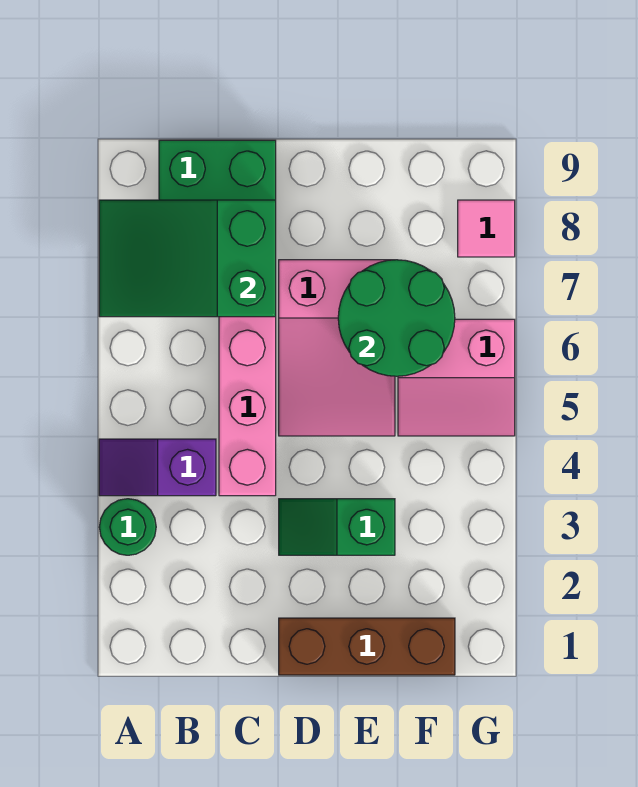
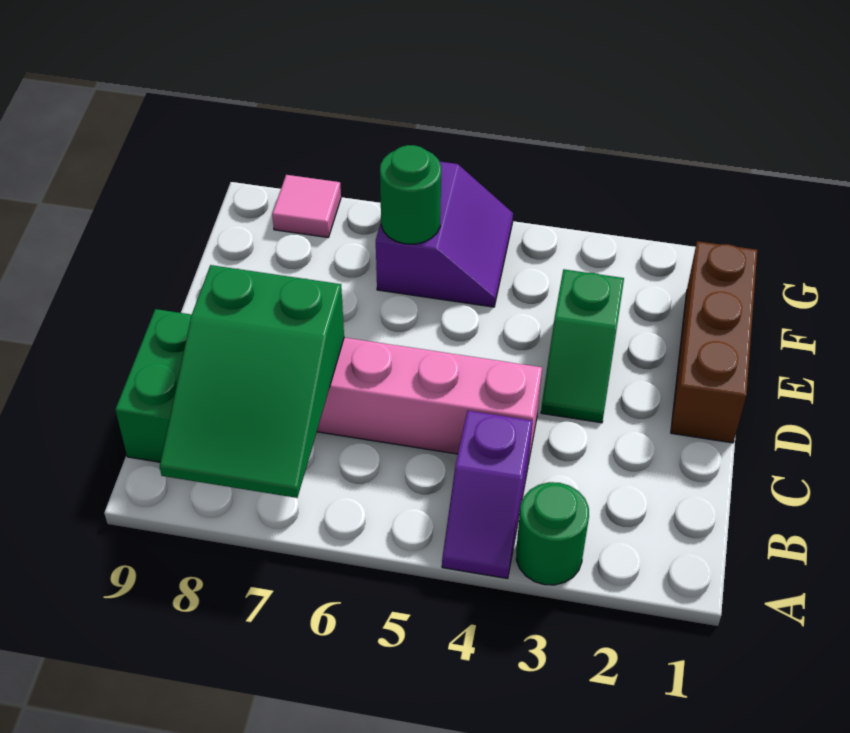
pink 2x3 slope [279,260,395,436] -> none
green 2x2 round brick [338,260,455,376] -> green 1x1 round brick [380,145,441,244]
pink 2x2 slope [398,319,515,436] -> purple 2x2 slope [376,162,513,307]

